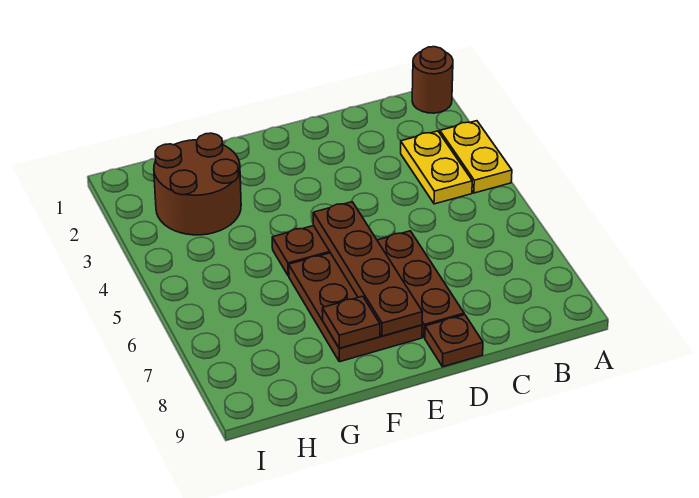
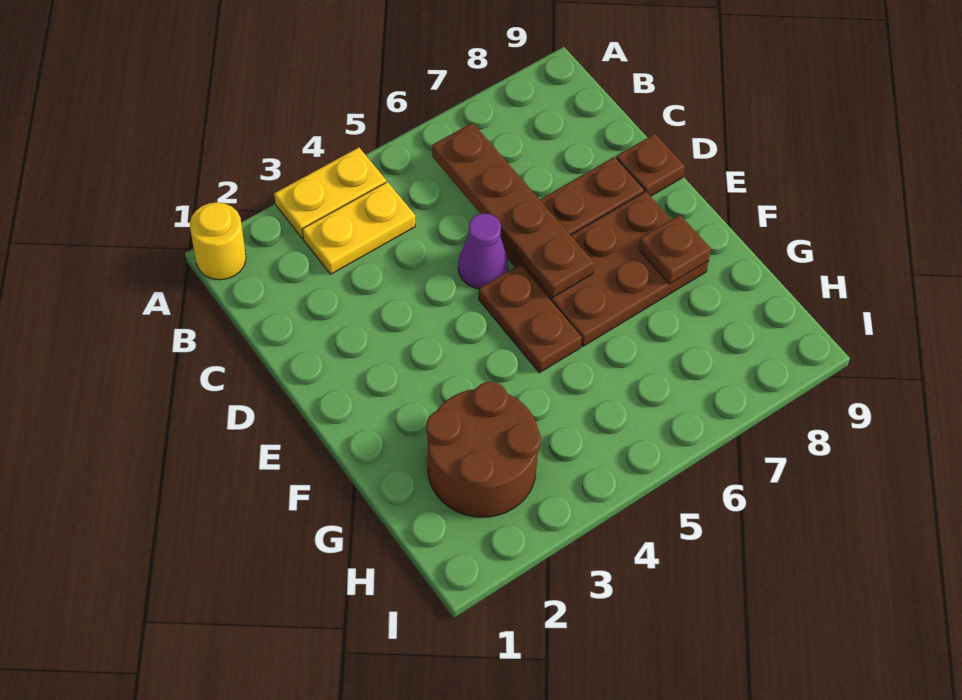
brown 1x1 round brick [412,47,453,113] -> yellow 1x1 round brick [190,202,246,280]
none -> purple 1x1 cone [458,214,508,289]
brown 1x4 plate [313,202,422,336] -> brown 1x4 plate turned to [432,123,594,298]

